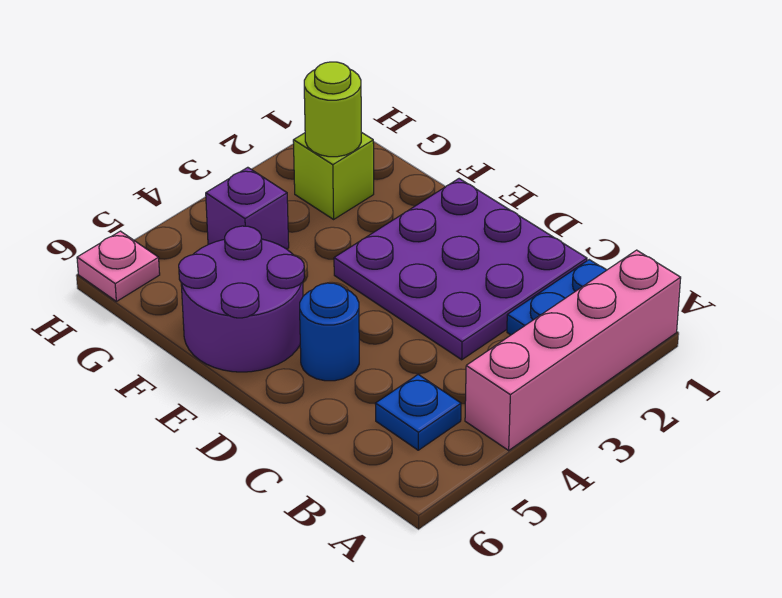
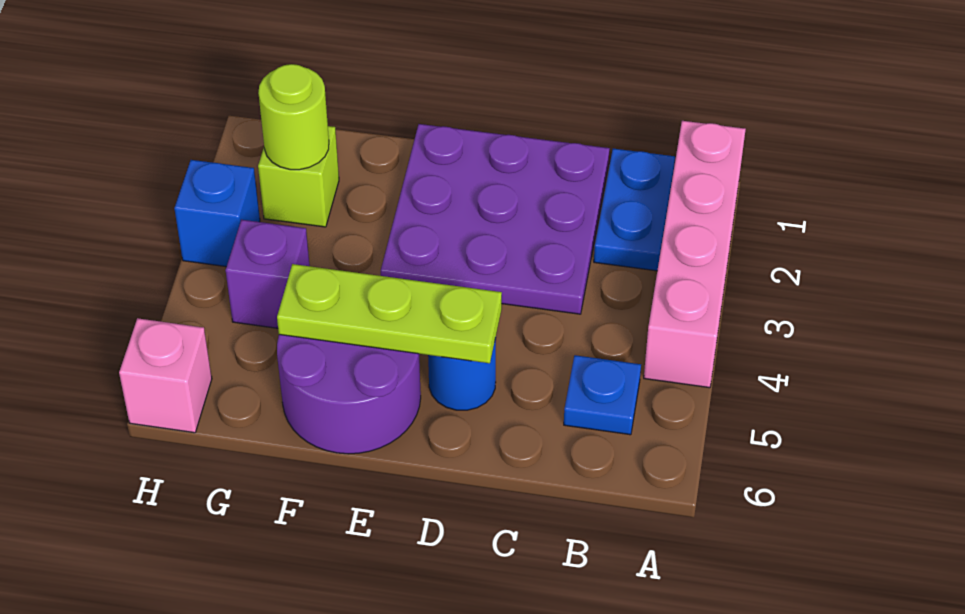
none -> lime 1x3 plate [277,264,502,363]
none -> blue 1x1 brick [174,160,260,267]
pink 1x1 plate [77,231,160,301] -> pink 1x1 brick [119,318,212,433]

